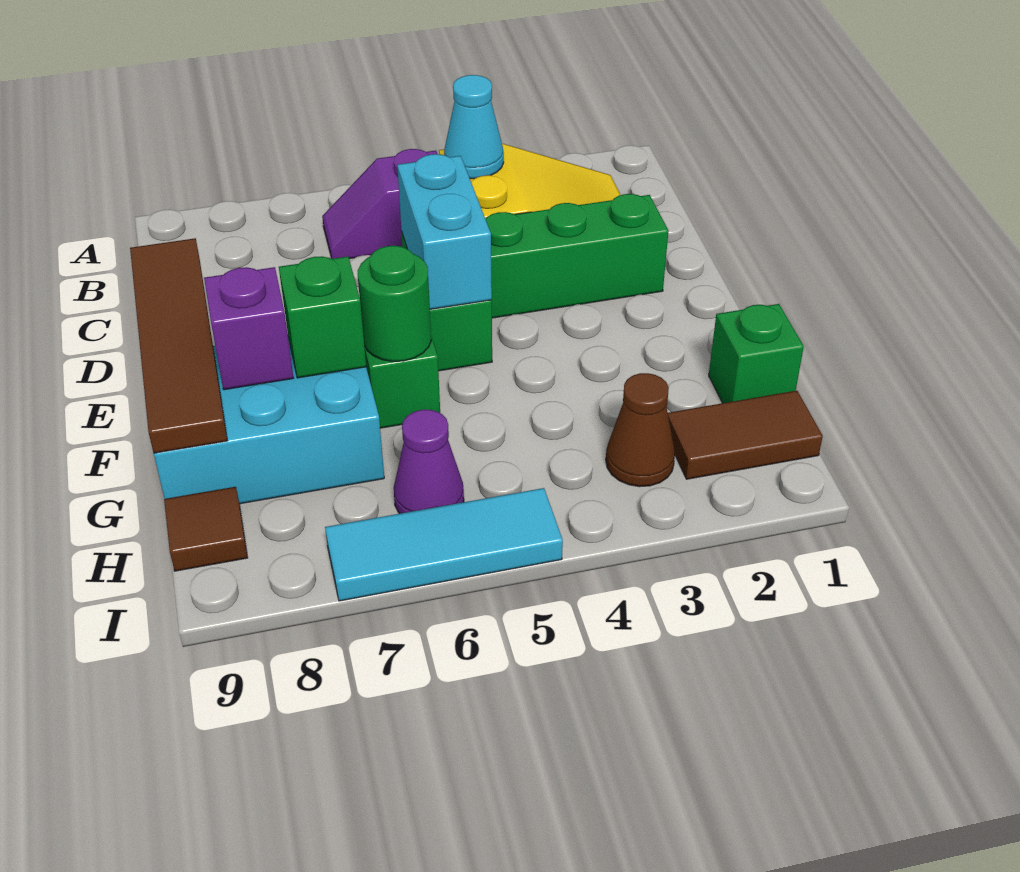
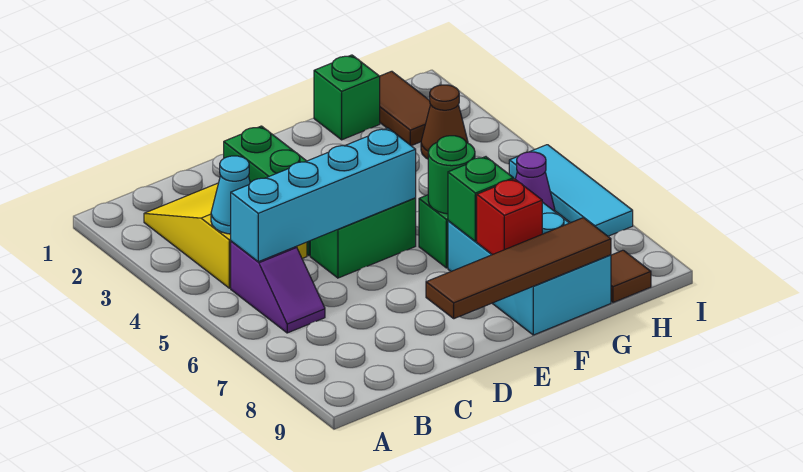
cyan 1x2 brick [397,154,492,309] -> cyan 1x4 brick [231,128,416,262]
purple 1x1 brick [204,267,294,390] -> red 1x1 brick [477,179,542,255]

